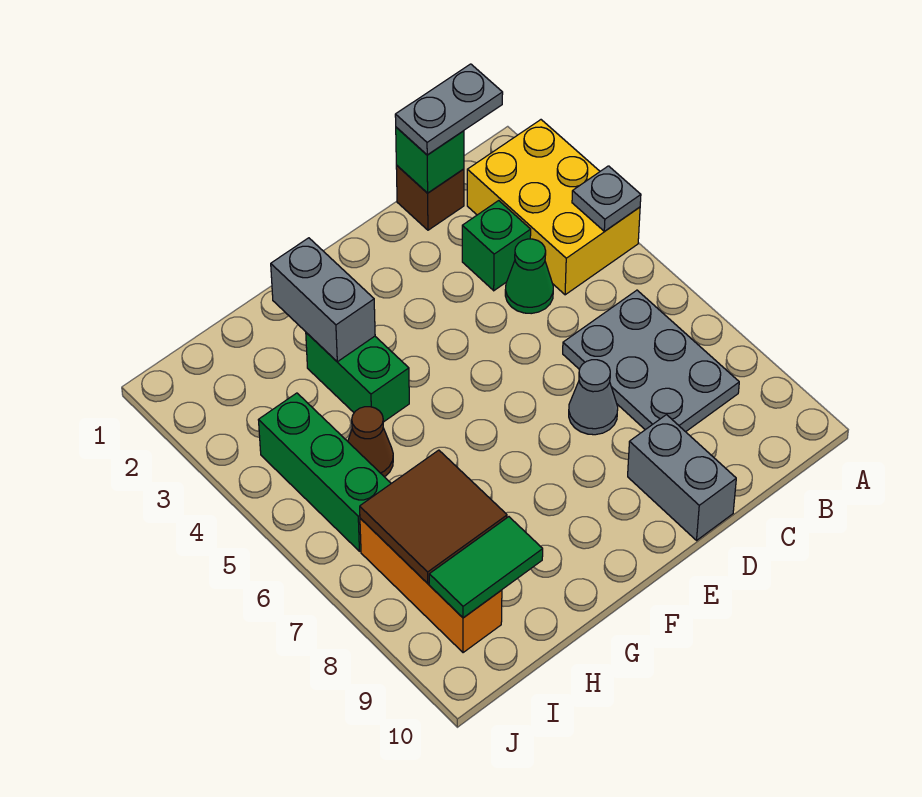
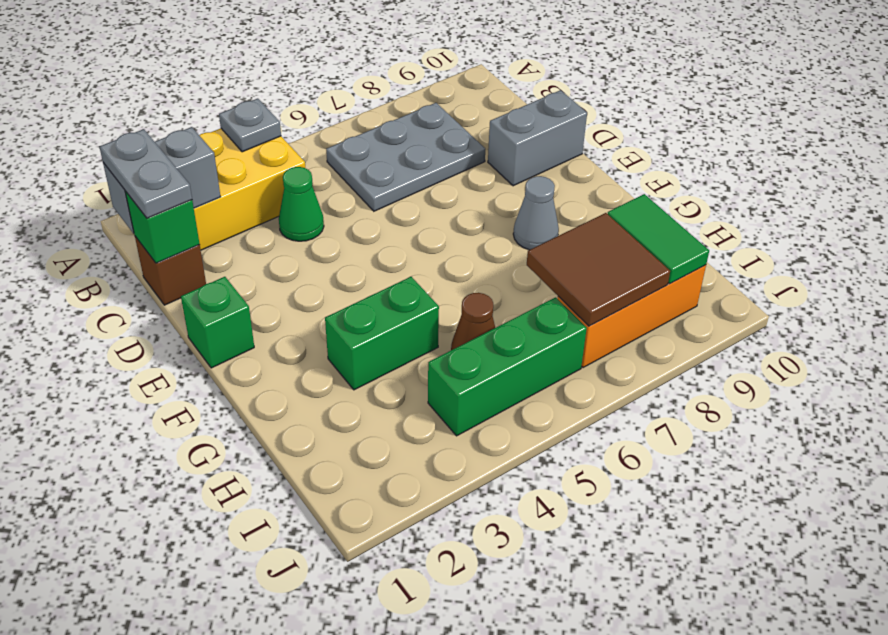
green 1x1 brick [462,201,531,291] -> green 1x1 brick moved to [181,277,254,368]
grey 1x1 cone [569,360,618,435] -> grey 1x1 cone moved to [513,176,559,250]
grey 1x2 brick [271,238,375,362] -> grey 1x2 brick moved to [103,127,220,234]

